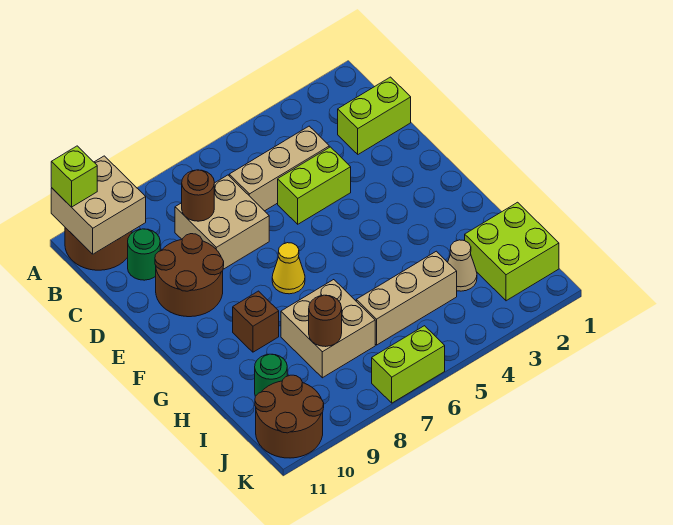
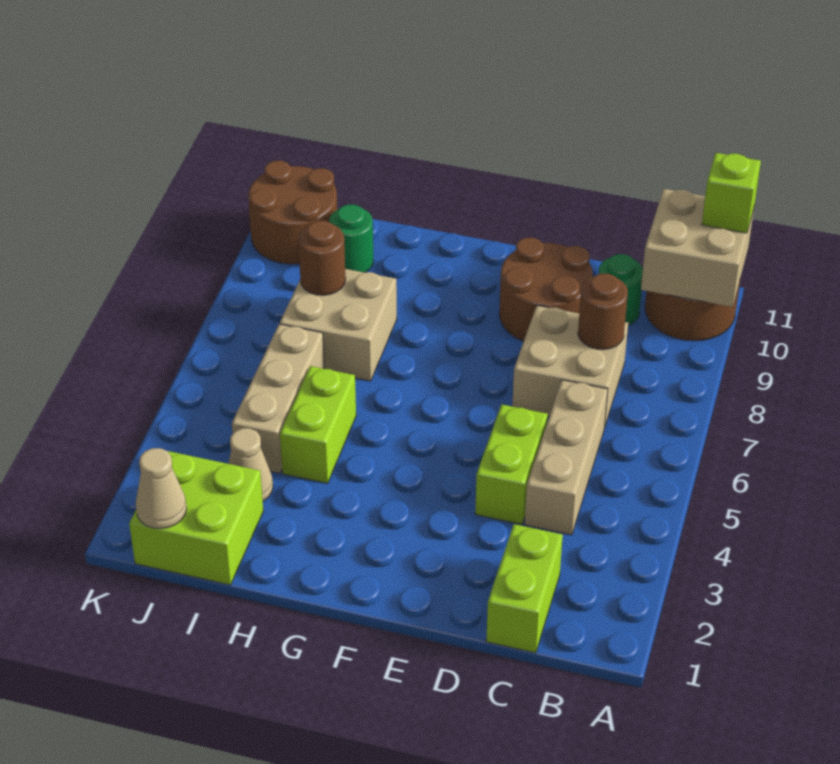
yellow 1x1 cone [272,243,305,294] -> none
brown 1x1 brick [233,291,279,352] -> none
none -> tan 1x1 cone [136,448,187,529]
lime 1x2 brick [372,326,445,403] -> lime 1x2 brick moved to [280,366,356,483]

